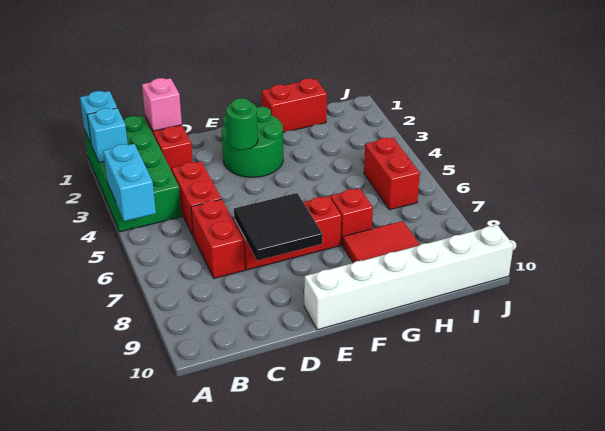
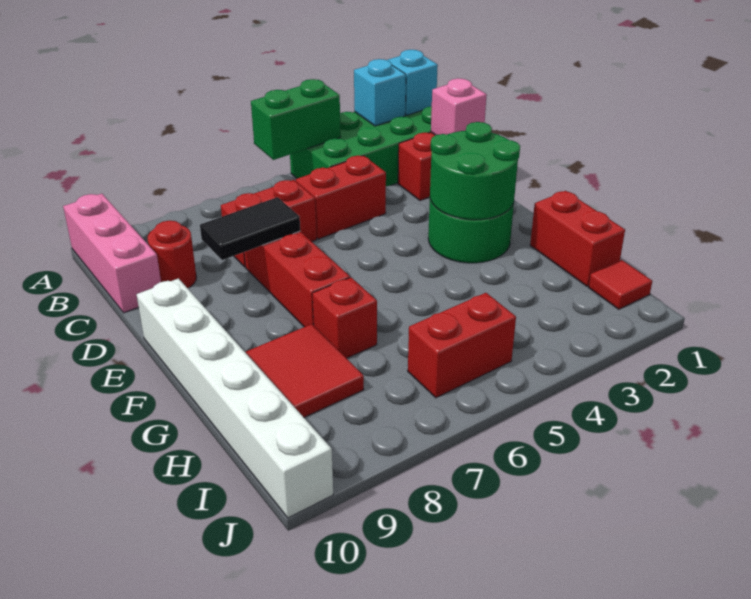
cyan 1x2 brick [103,144,156,221] -> green 1x2 brick [251,79,341,160]
none -> pink 1x3 brick [63,194,161,313]
none -> red 1x1 round brick [148,221,196,288]
black 2x2 tile [234,193,323,261] -> black 1x2 tile [200,197,300,260]
green 1x1 round brick [226,98,258,150] -> green 2x2 round brick [430,122,520,220]
none -> red 1x1 tile [589,260,652,309]

